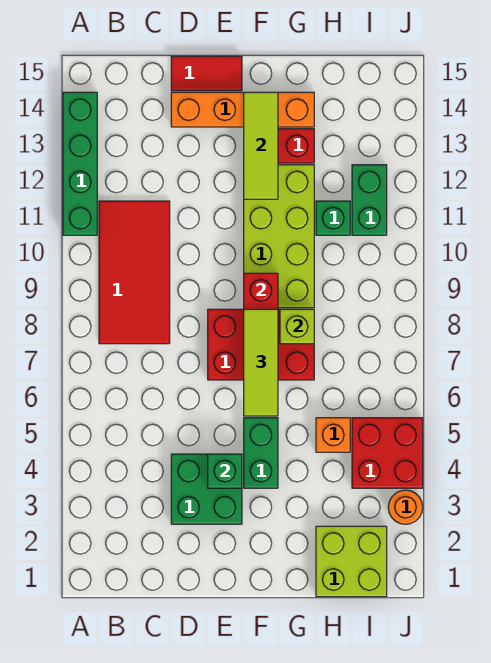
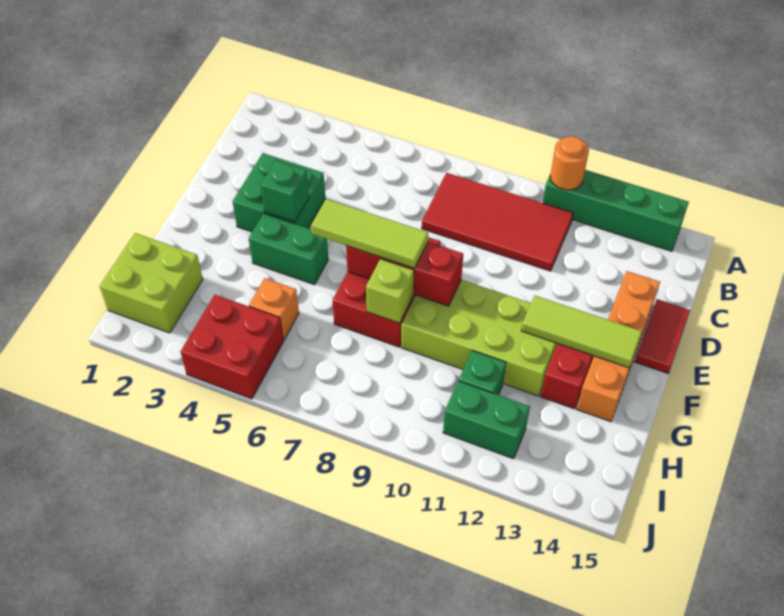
orange 1x1 round brick [388,490,423,524] -> orange 1x1 round brick moved to [550,137,589,190]

